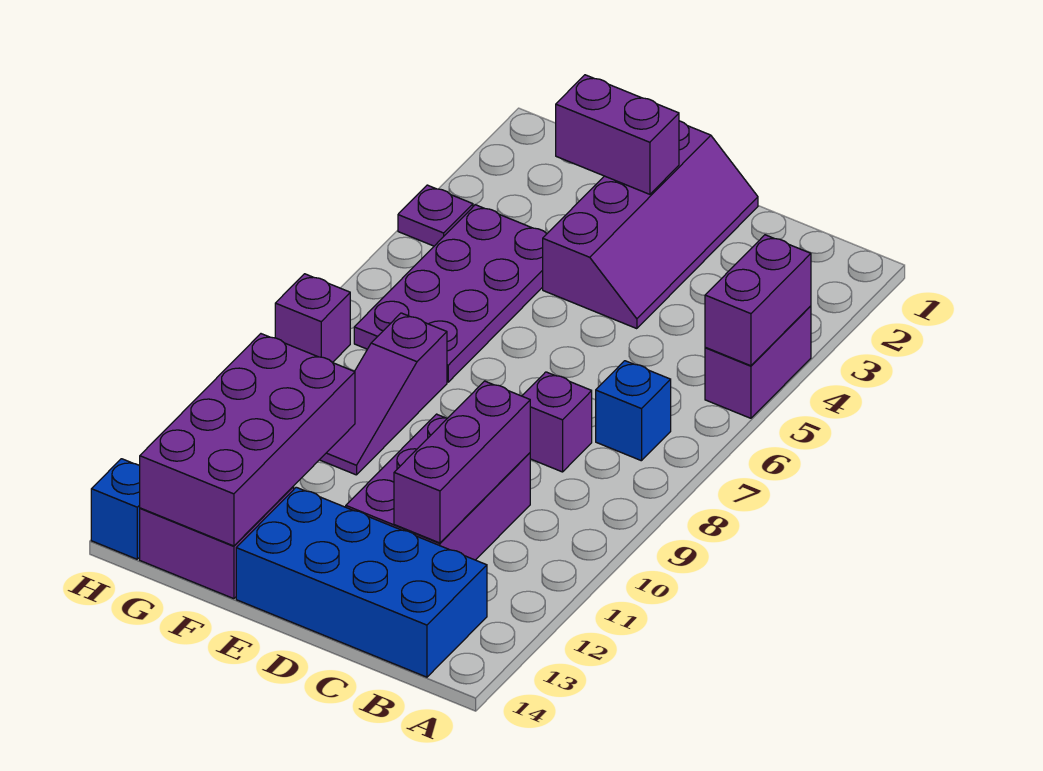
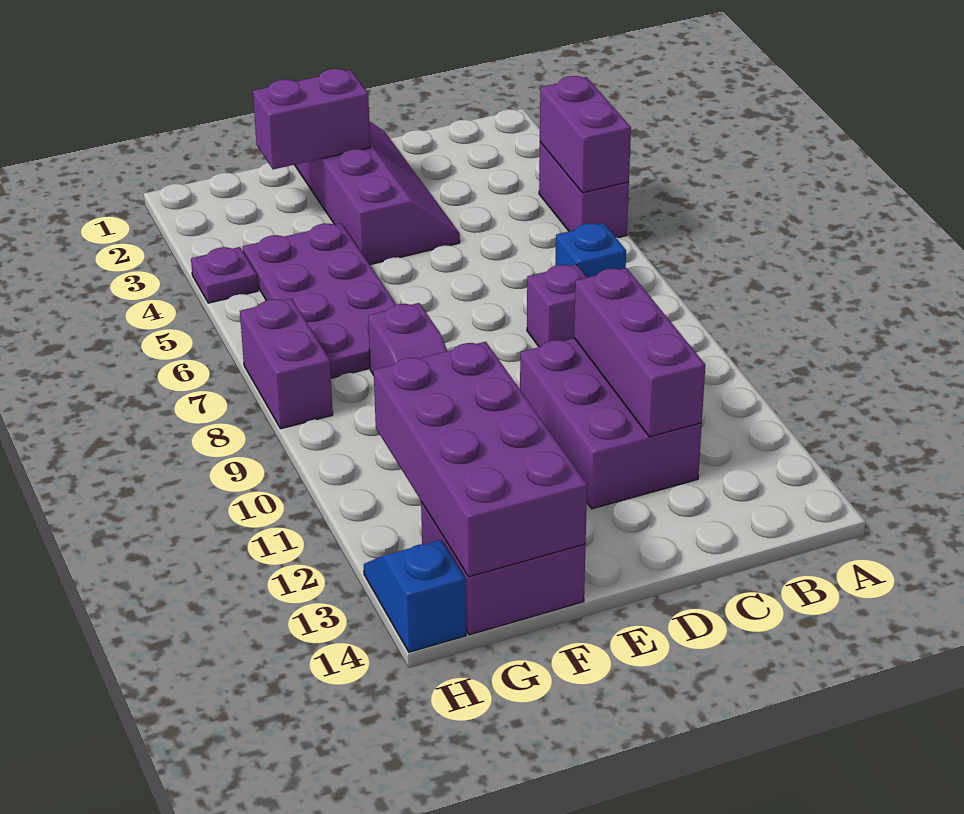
blue 2x4 brick [236,487,487,677] -> none
purple 1x1 brick [275,274,350,363] -> purple 1x2 brick [240,298,333,429]

